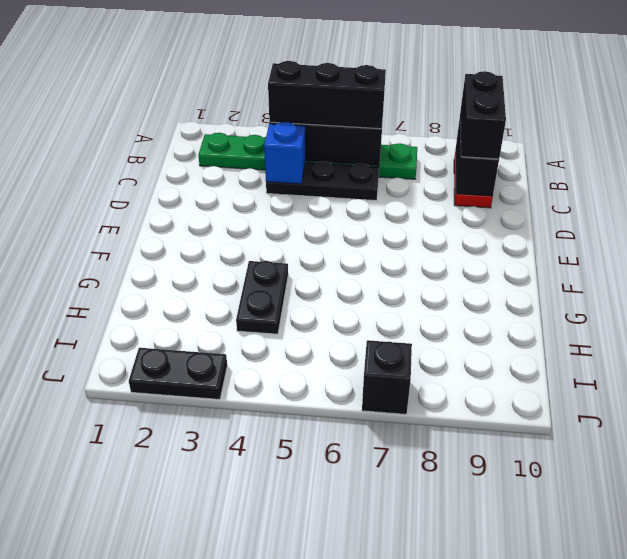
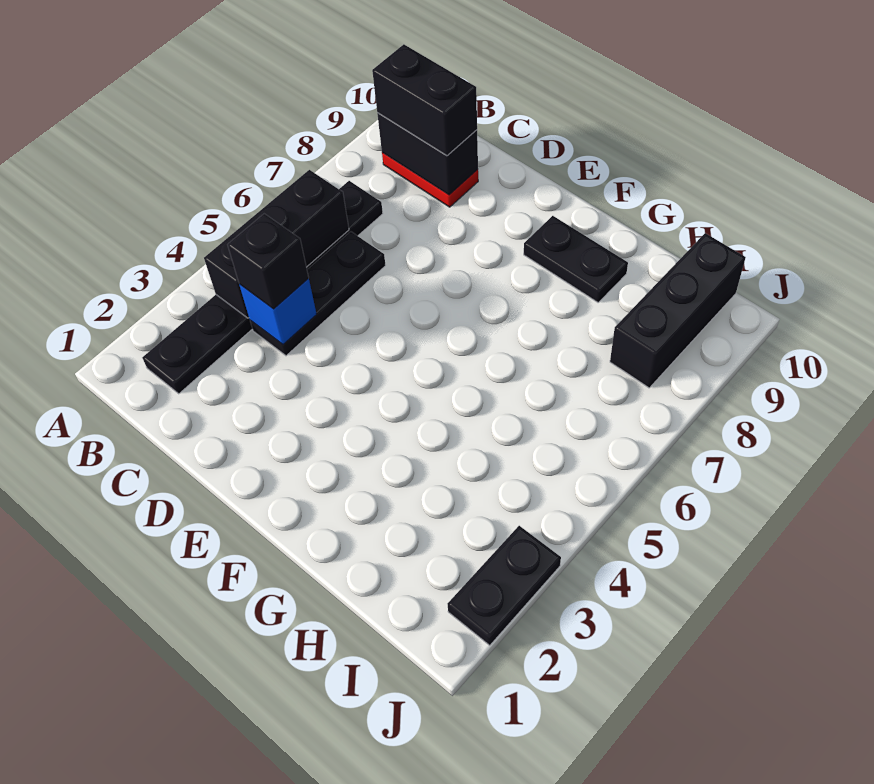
green 1x6 plate [198,133,417,179] -> black 1x6 plate [142,181,383,394]
black 1x3 brick [268,61,386,129] -> black 1x3 brick moved to [610,233,746,388]
black 1x2 plate [236,261,288,334] -> black 1x2 plate moved to [524,216,628,302]
black 1x1 brick [362,340,412,414] -> black 1x1 brick moved to [228,214,309,309]

